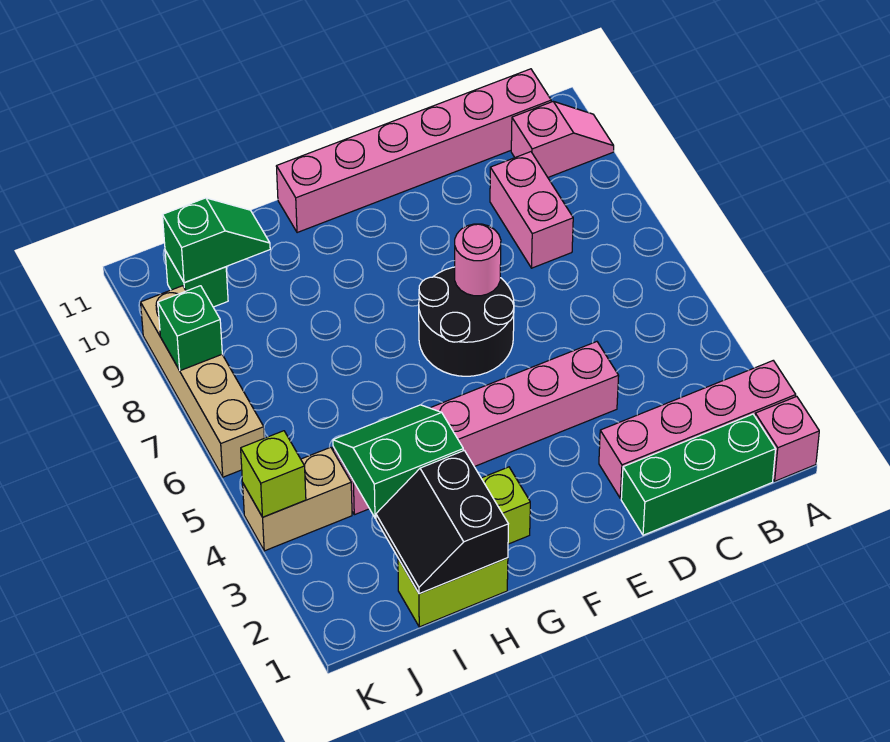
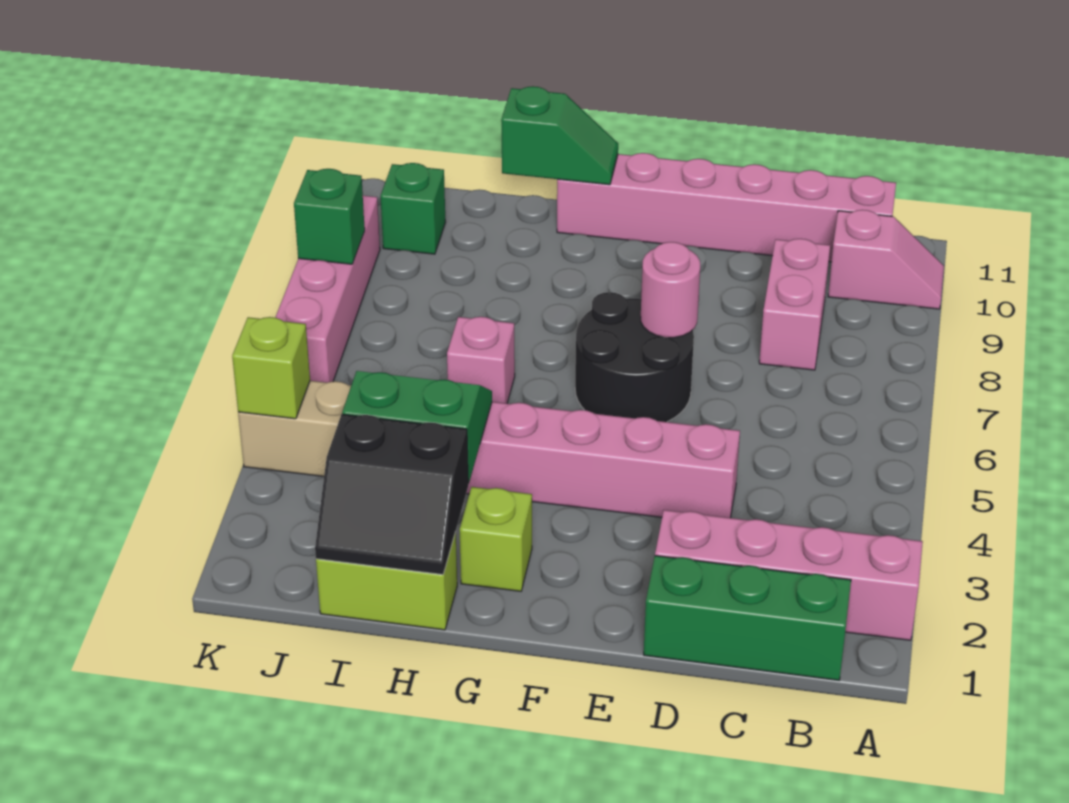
pink 1x1 brick [755,396,819,481] -> pink 1x1 brick moved to [447,317,515,403]
black 2x2 slope [376,451,508,594] -> black 2x2 slope turned to [315,414,468,575]
green 1x2 slope [163,198,270,283] -> green 1x2 slope moved to [501,86,618,185]
tan 1x4 brick [141,286,264,477] -> pink 1x4 brick [275,196,380,383]

